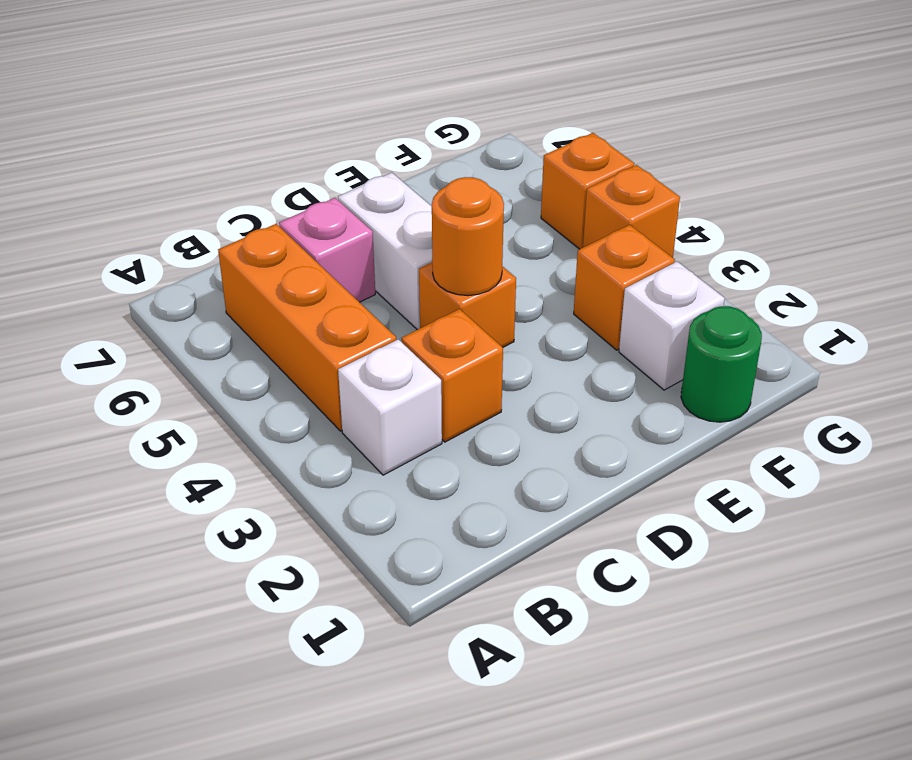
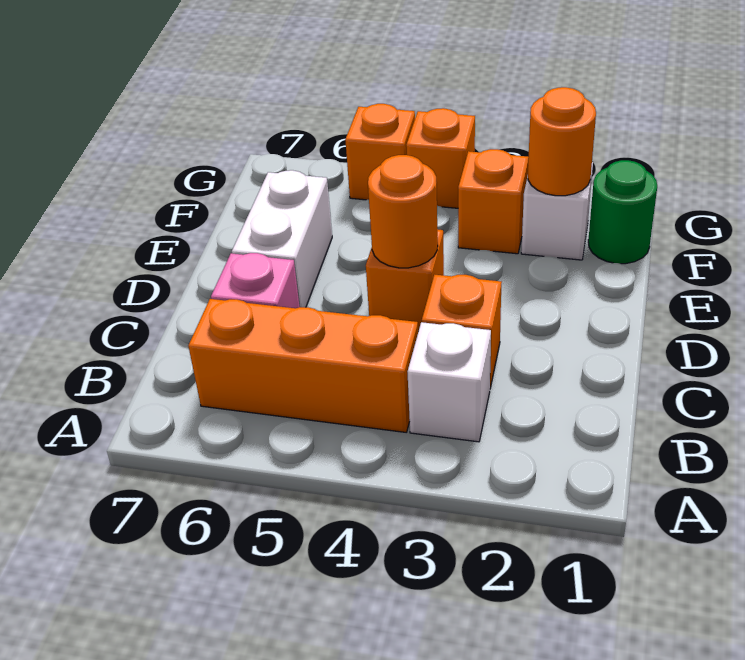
white 1x2 brick [338,173,432,330] -> white 1x2 brick turned to [232,170,332,307]
none -> orange 1x1 round brick [528,87,596,196]

